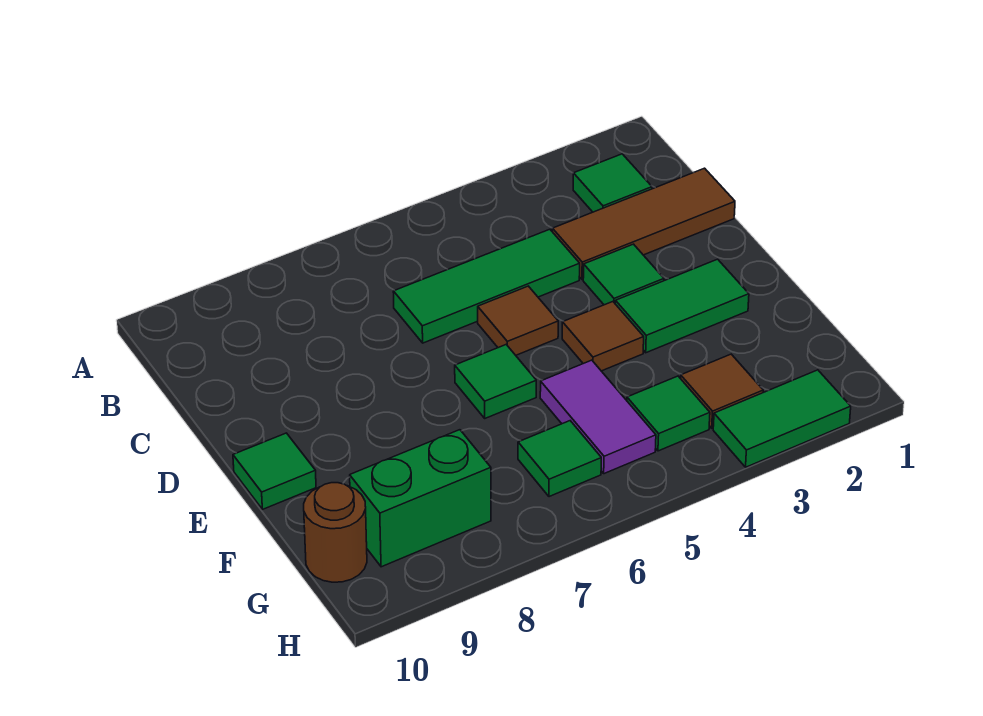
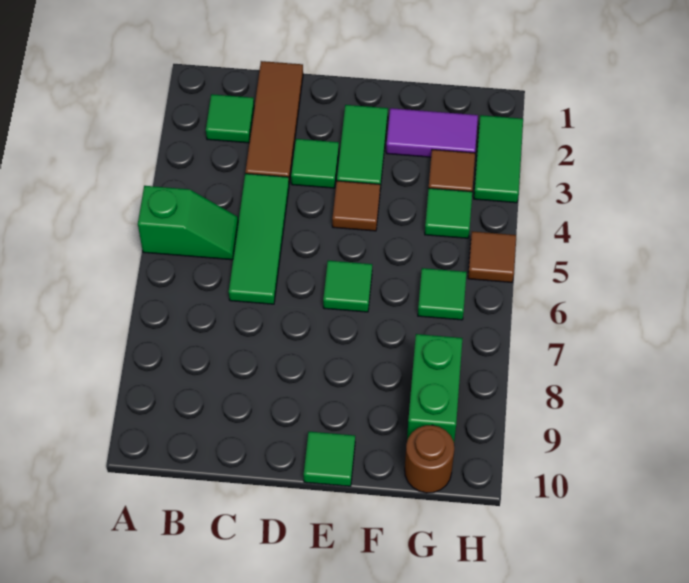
none -> green 1x2 slope [138,186,238,260]
brown 1x1 tile [478,286,558,355] -> brown 1x1 tile moved to [468,231,516,282]
purple 1x2 tile [540,360,656,474] -> purple 1x2 tile moved to [386,108,478,157]

